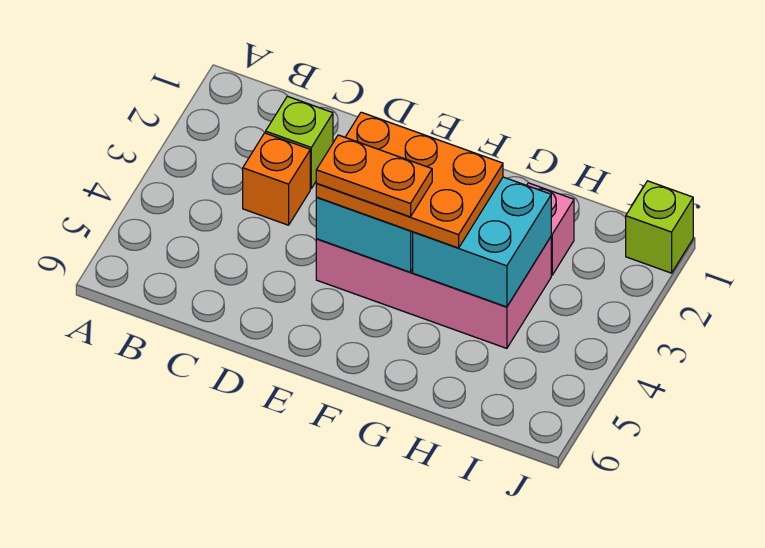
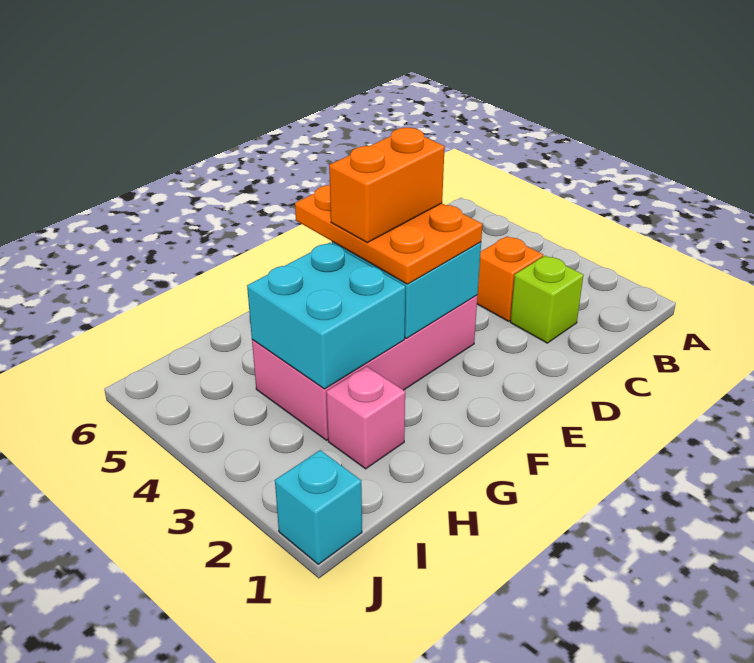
orange 2x3 plate [316,112,503,248] -> orange 2x3 plate turned to [295,185,482,284]
orange 1x2 plate [316,135,432,217] -> orange 1x2 brick [329,128,445,243]
lime 1x1 brick [626,181,693,273] -> cyan 1x1 brick [275,450,362,564]

